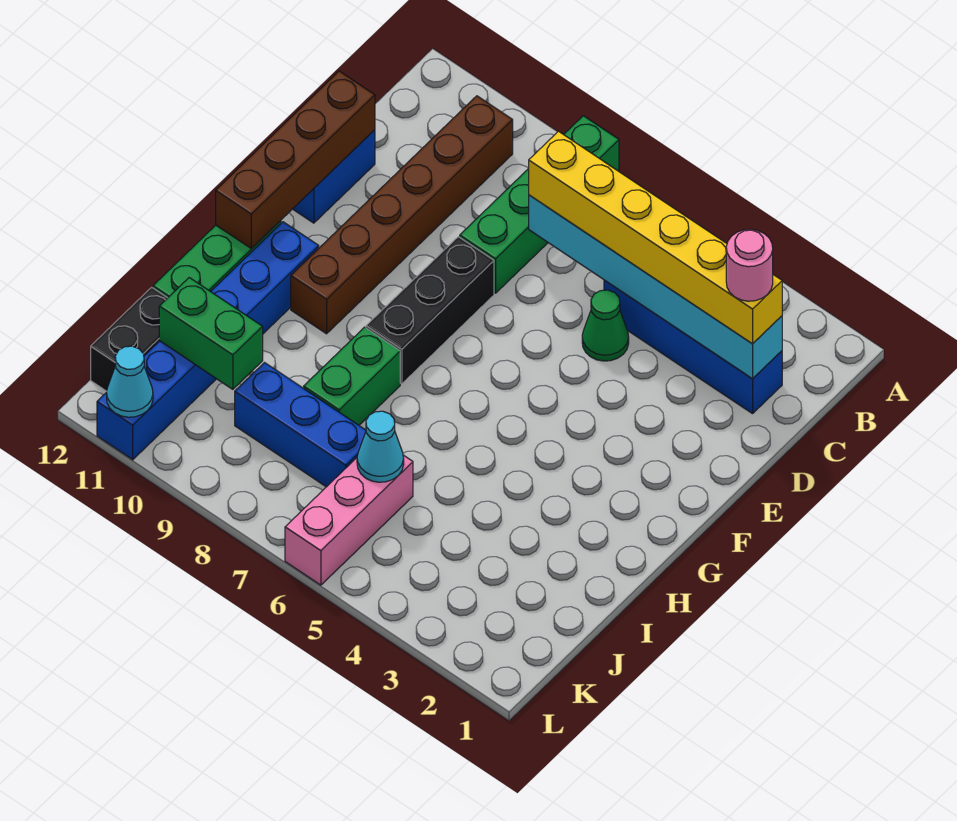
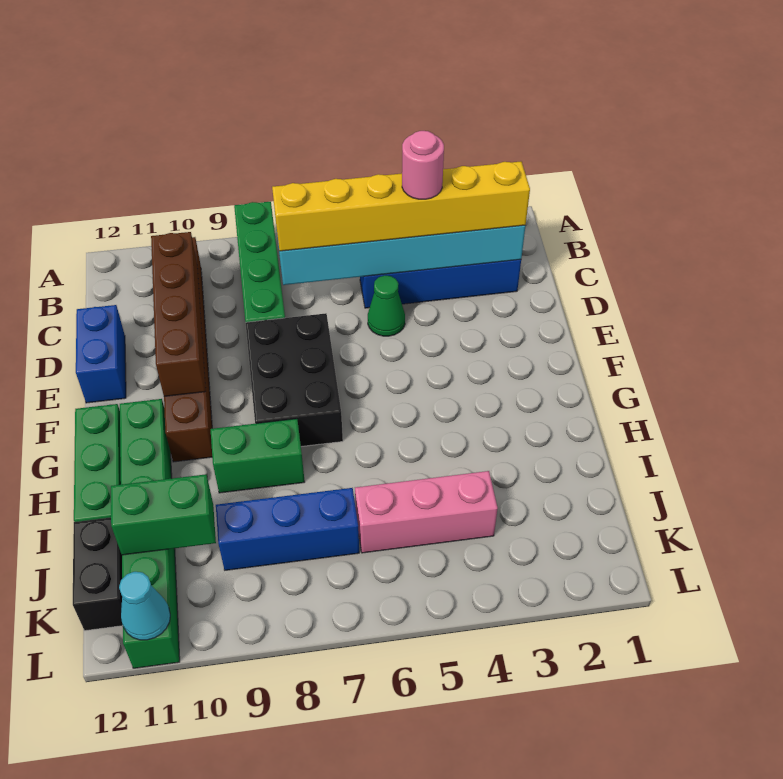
pink 1x1 round brick [726,229,773,301] -> pink 1x1 round brick moved to [402,131,444,199]
brown 1x4 brick [216,71,375,249] -> brown 1x4 brick moved to [151,232,206,396]
black 1x3 brick [366,237,494,384] -> black 2x3 brick [245,313,343,447]
blue 1x6 brick [97,222,319,460] -> green 1x6 brick [120,399,180,668]
green 1x2 brick [304,327,400,425] -> green 1x2 brick turned to [211,419,305,493]
pink 1x3 brick [285,455,413,585] -> pink 1x3 brick turned to [355,471,498,553]
cyan 1x1 cone [357,411,404,482] -> none

